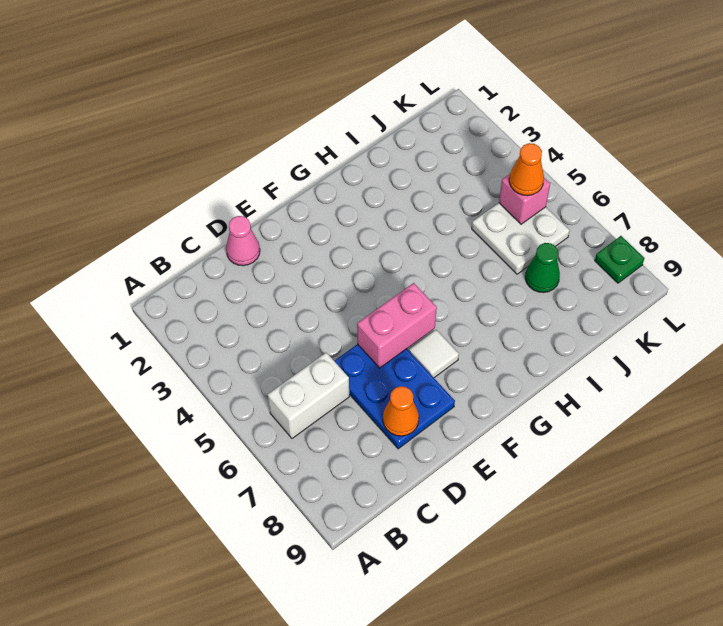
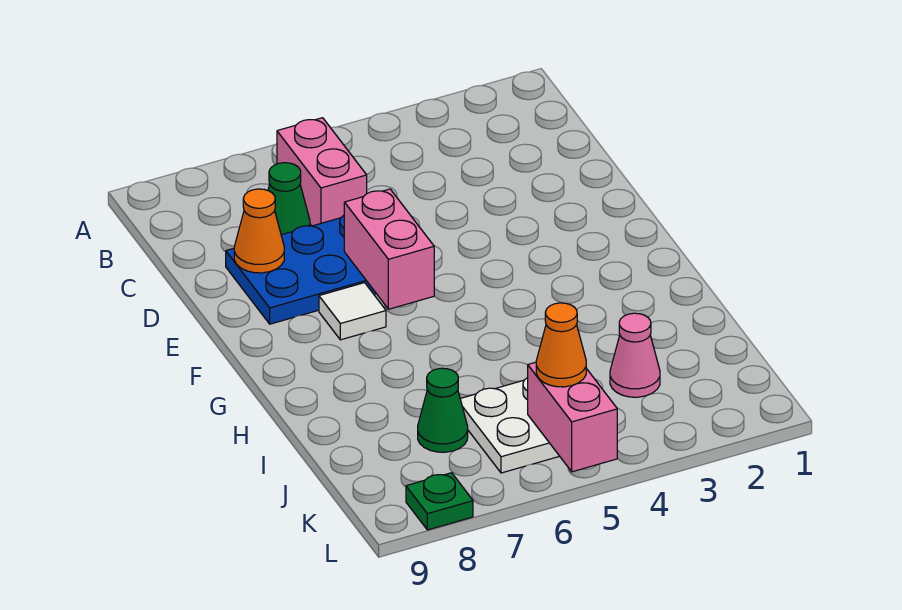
white 1x2 brick [268,353,349,438] -> pink 1x2 brick [277,118,367,226]
none -> green 1x1 cone [268,163,310,235]
pink 1x1 cone [226,216,260,266] -> pink 1x1 cone moved to [610,313,660,397]
pink 1x1 brick [499,174,550,224] -> pink 1x2 brick [528,362,617,472]

